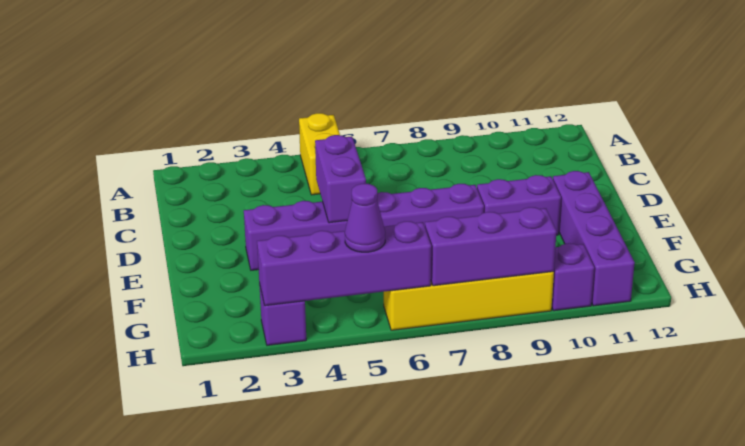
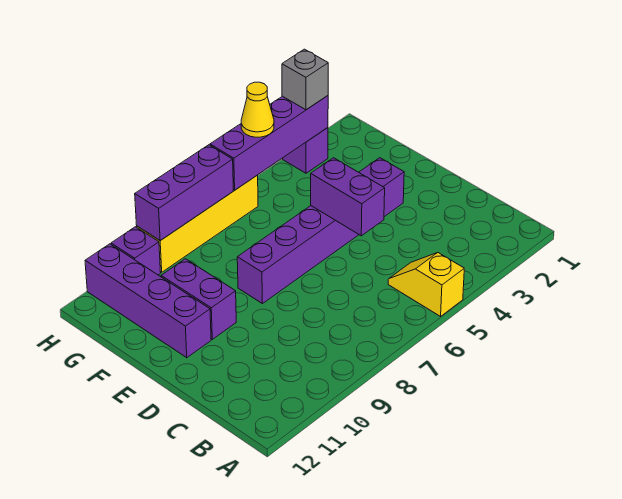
yellow 1x2 brick [299,113,340,195] -> yellow 1x2 slope [388,253,464,316]
purple 1x2 brick [477,175,561,235] -> purple 1x2 brick turned to [161,259,236,339]
none -> grey 1x1 brick [282,49,328,110]
purple 1x1 cone [345,184,385,252] -> yellow 1x1 cone [241,82,274,137]

